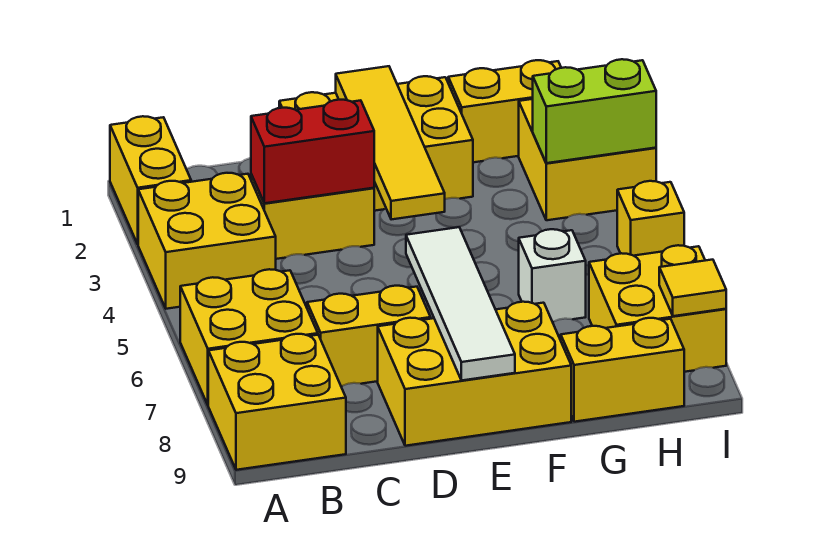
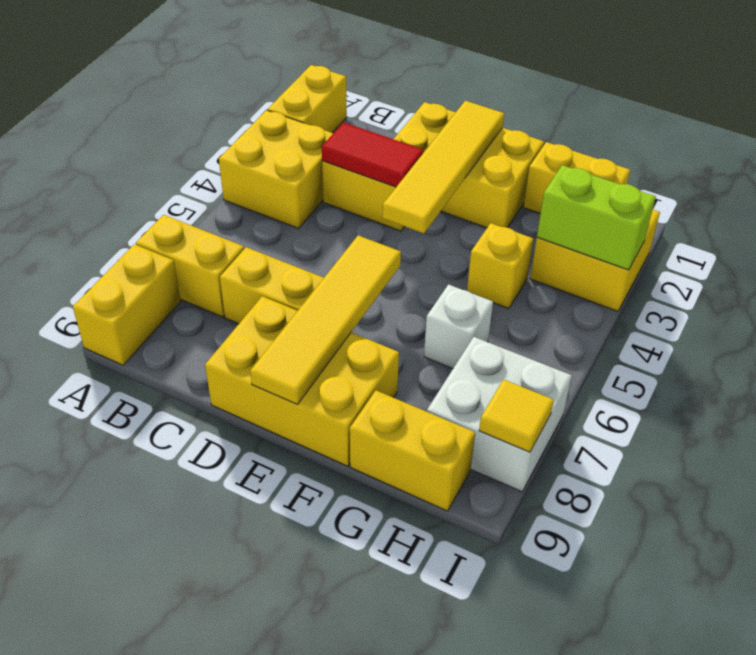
yellow 2x2 brick [180,269,318,404] -> yellow 1x2 brick [136,215,244,317]
yellow 2x2 brick [208,334,346,470] -> yellow 1x2 brick [73,244,181,365]
red 1x2 brick [251,100,374,203] -> red 1x2 tile [322,122,423,187]
white 1x4 tile [406,227,515,380] -> yellow 1x4 tile [250,236,401,404]
yellow 2x2 brick [589,245,726,372] -> white 2x2 brick [427,337,572,492]
yellow 1x1 brick [617,181,684,256] -> yellow 1x1 brick moved to [467,223,533,309]

